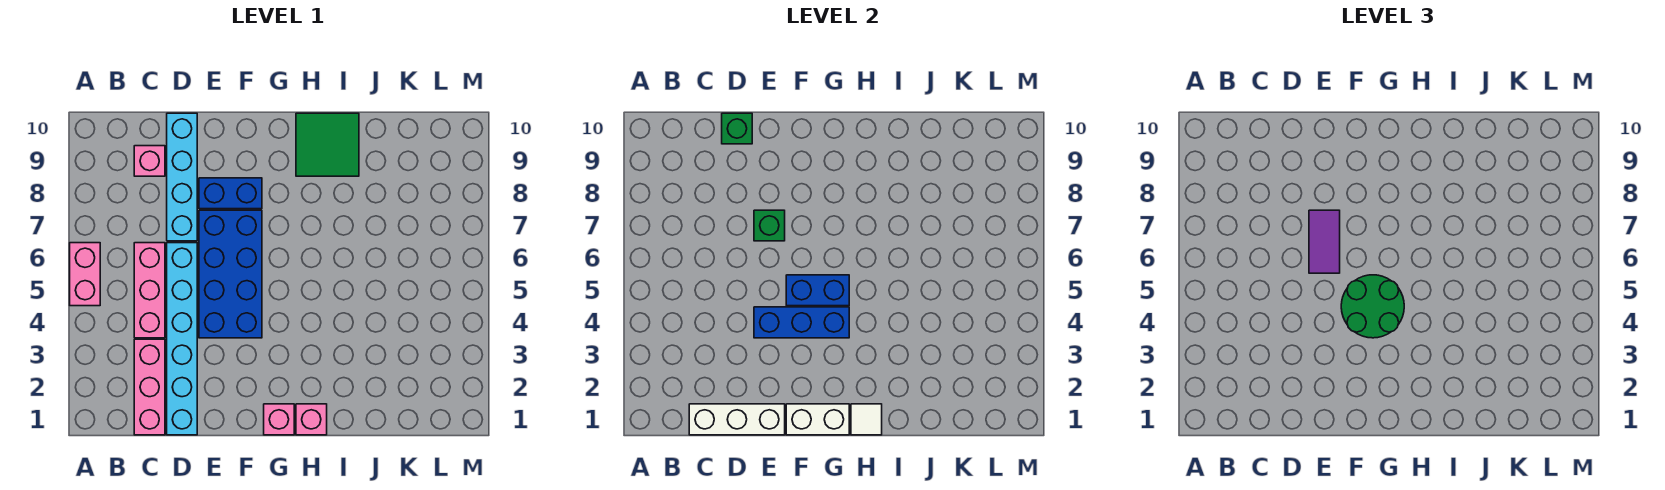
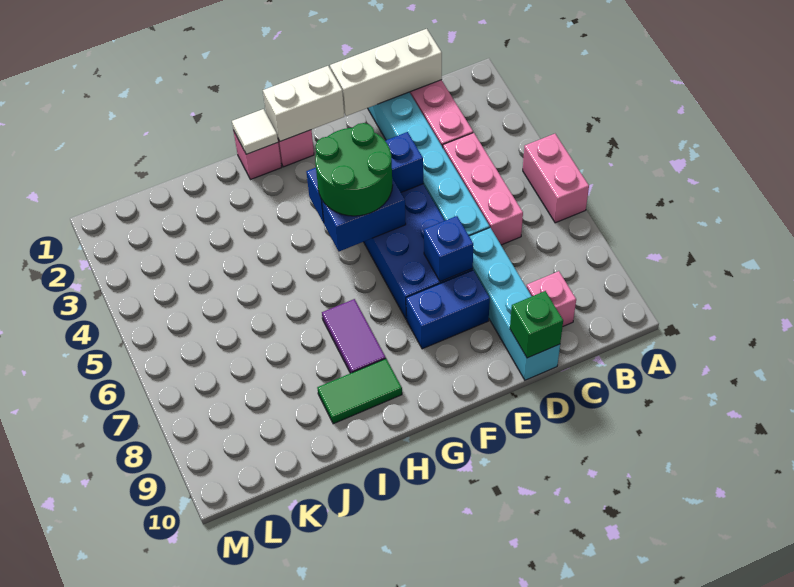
purple 1x2 tile [1309,210,1340,273] -> purple 1x2 tile moved to [322,299,386,373]
green 1x1 brick [754,210,785,241] -> blue 1x1 brick [424,216,473,282]
green 2x2 tile [296,113,359,176] -> green 1x2 tile [317,359,402,424]

